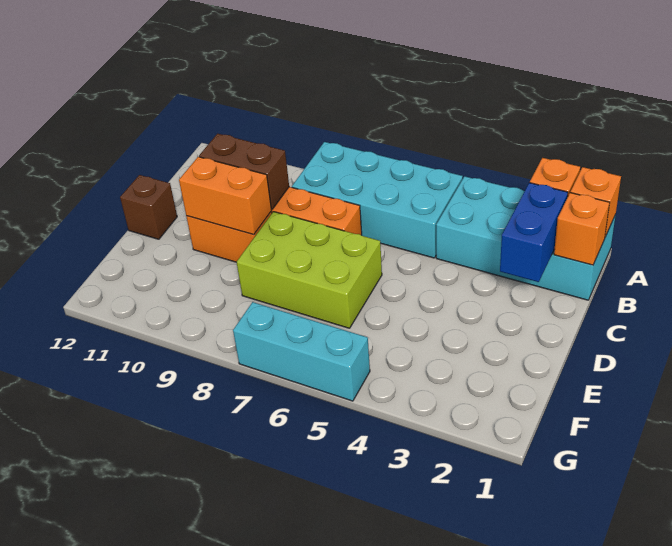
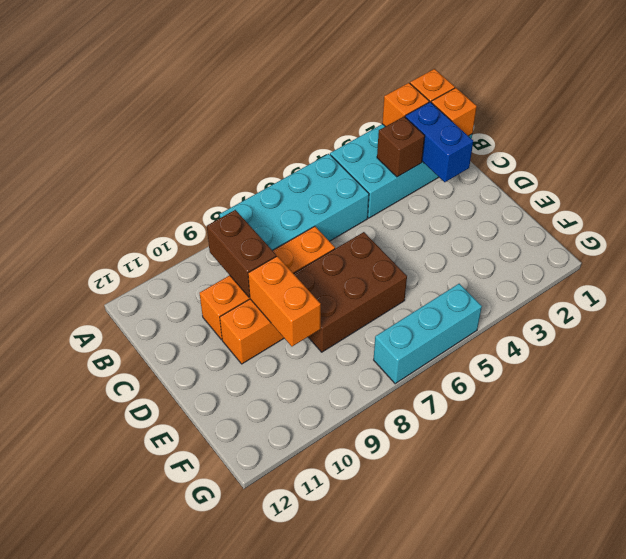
brown 1x2 brick [199,134,289,209] -> brown 1x2 brick turned to [207,210,276,297]
lime 2x3 brick [237,212,382,328] -> brown 2x3 brick [293,232,407,352]
orange 1x2 brick [179,157,272,235] -> orange 1x2 brick turned to [248,256,321,346]
brown 1x1 brick [120,175,177,239] -> brown 1x1 brick moved to [377,117,425,177]

